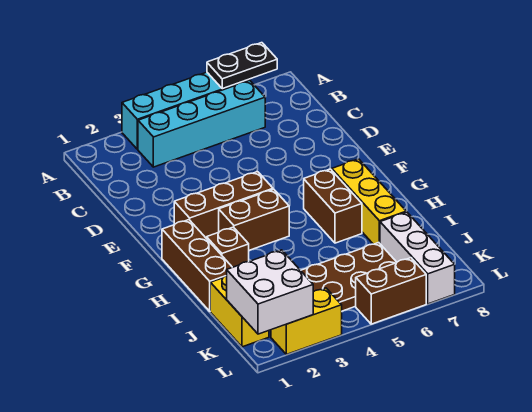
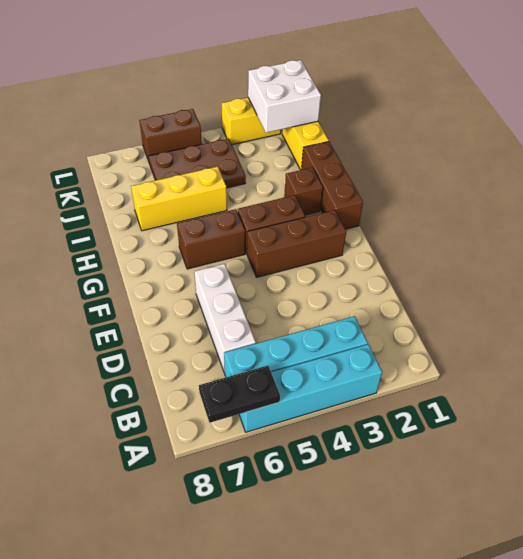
brown 1x2 brick [304,169,362,243] -> brown 1x2 brick turned to [177,209,245,269]
yellow 1x3 brick [332,159,406,244] -> yellow 1x3 brick turned to [131,166,227,231]
white 1x3 brick [380,212,455,304] -> white 1x3 brick moved to [194,264,256,373]

